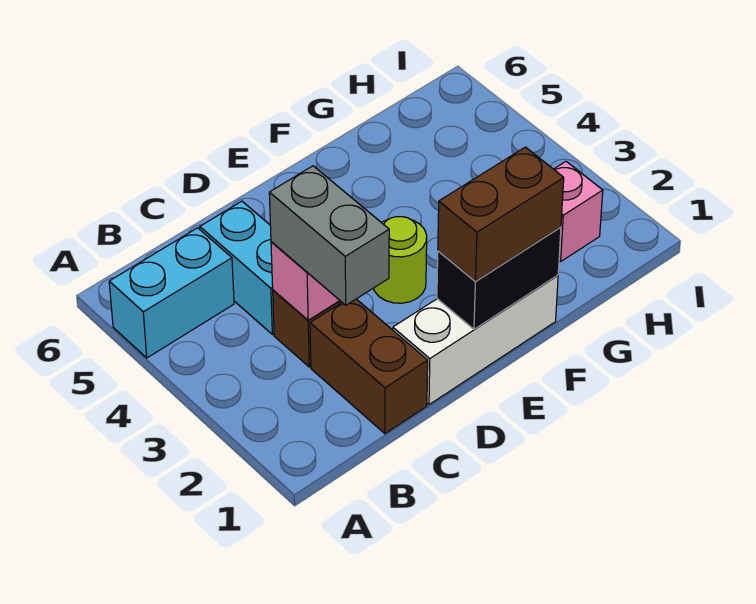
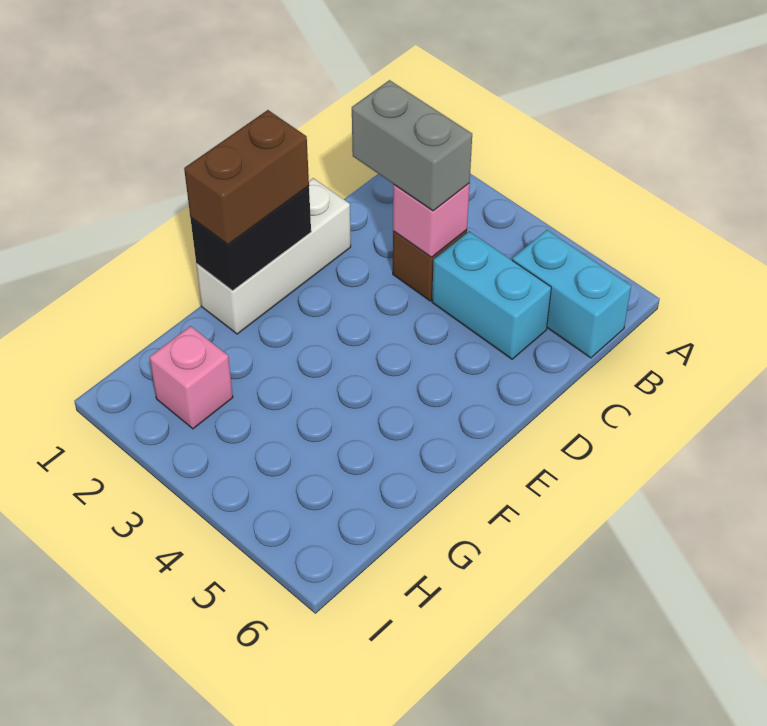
cyan 1x2 brick [109,228,234,358] -> cyan 1x2 brick turned to [512,230,631,358]
brown 1x2 brick [310,299,428,434] -> none
lime 1x1 round brick [373,217,427,303] -> none

